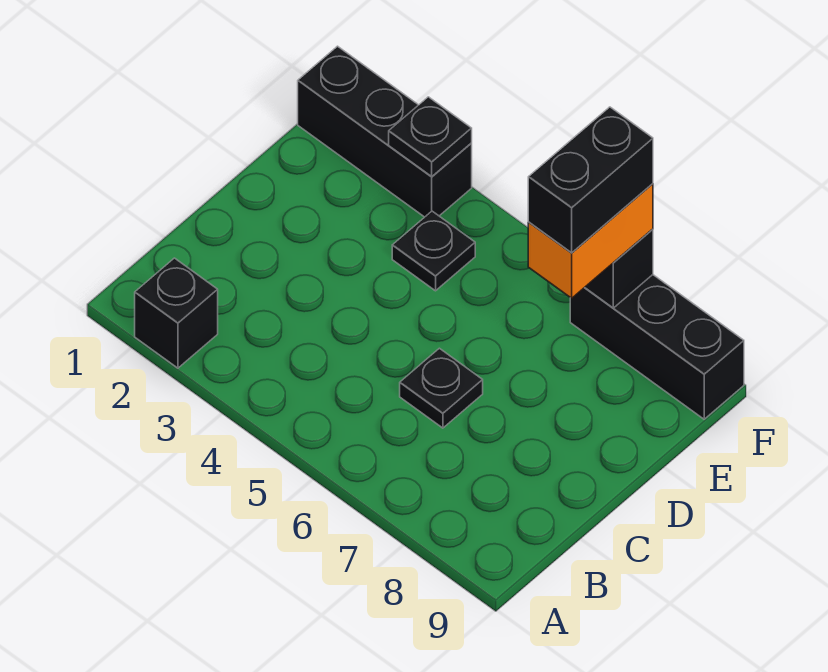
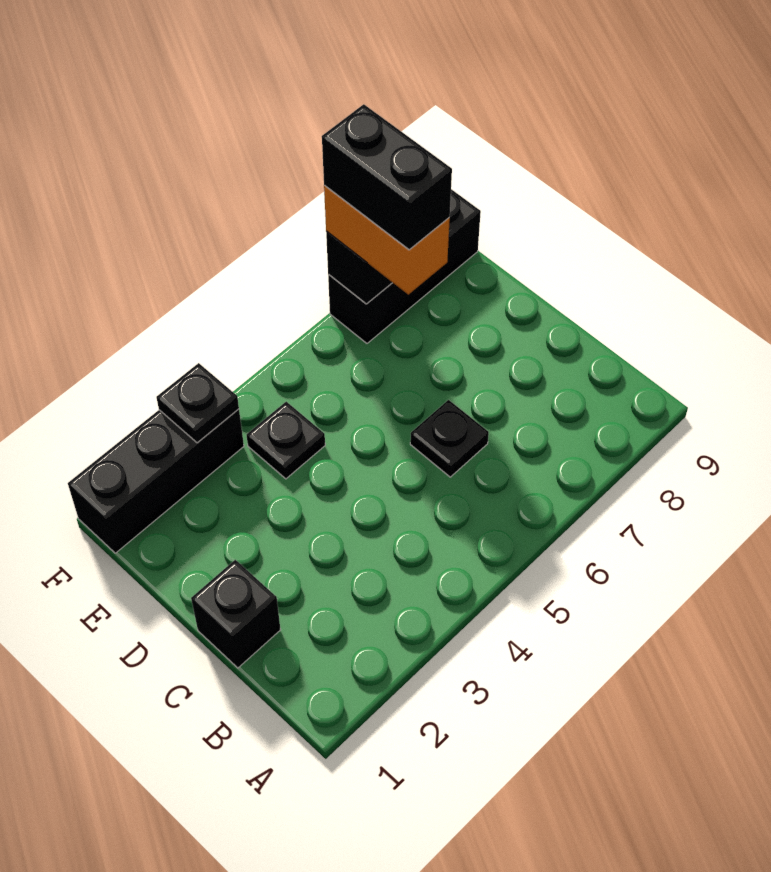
black 1x1 brick [135,258,218,368] -> black 1x1 brick moved to [191,560,281,668]

